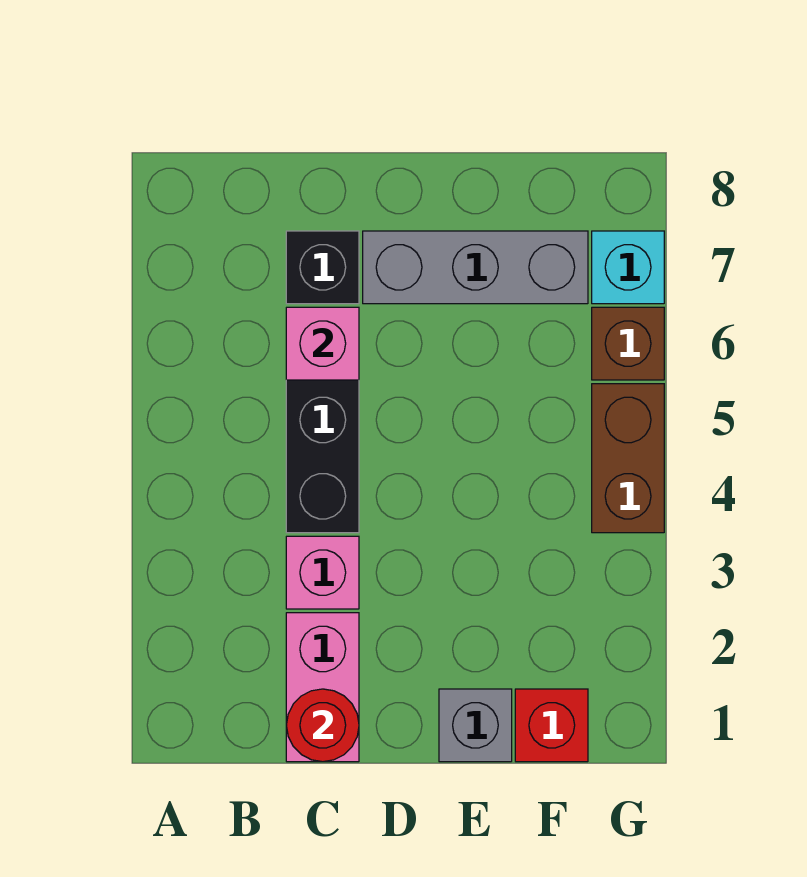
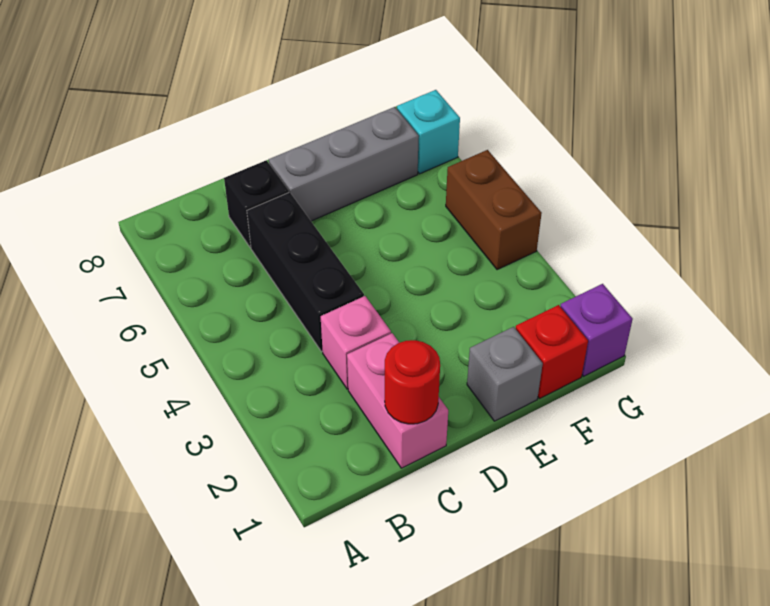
pink 1x1 brick [286,307,359,380] -> none
none -> purple 1x1 brick [560,284,633,376]
brown 1x1 brick [592,307,664,380] -> none

